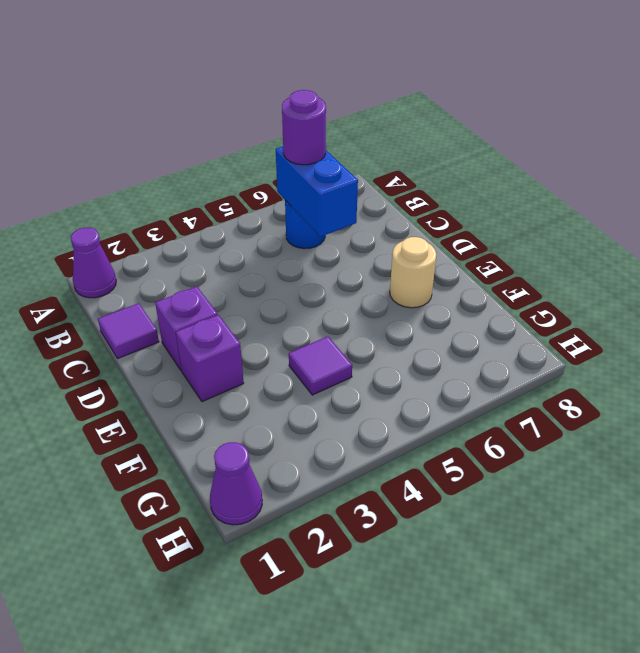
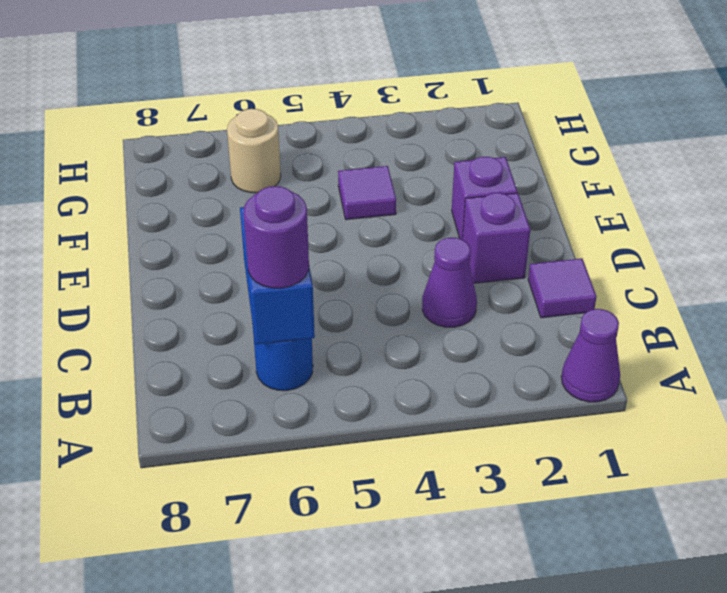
tan 1x1 round brick [390,237,436,308] -> tan 1x1 round brick moved to [227,109,281,193]
purple 1x1 cone [210,442,262,525] -> purple 1x1 cone moved to [422,238,477,327]

